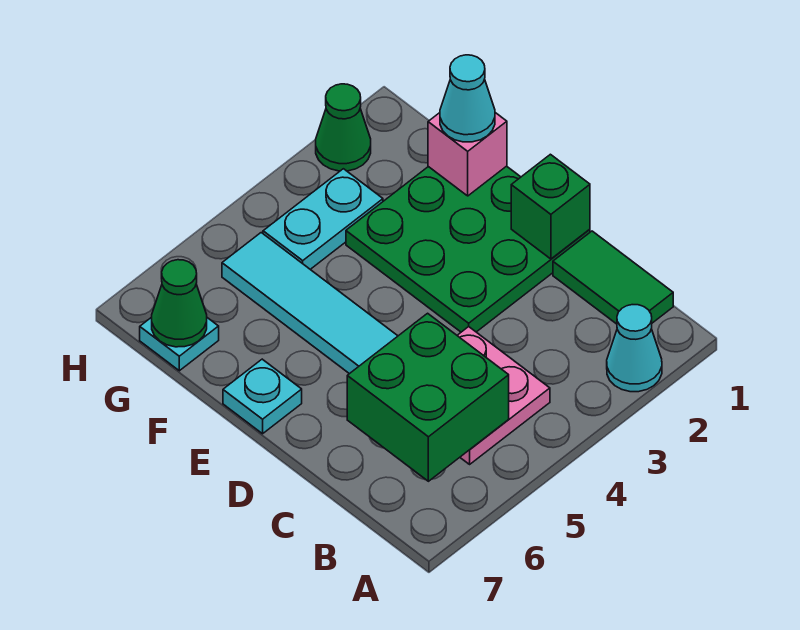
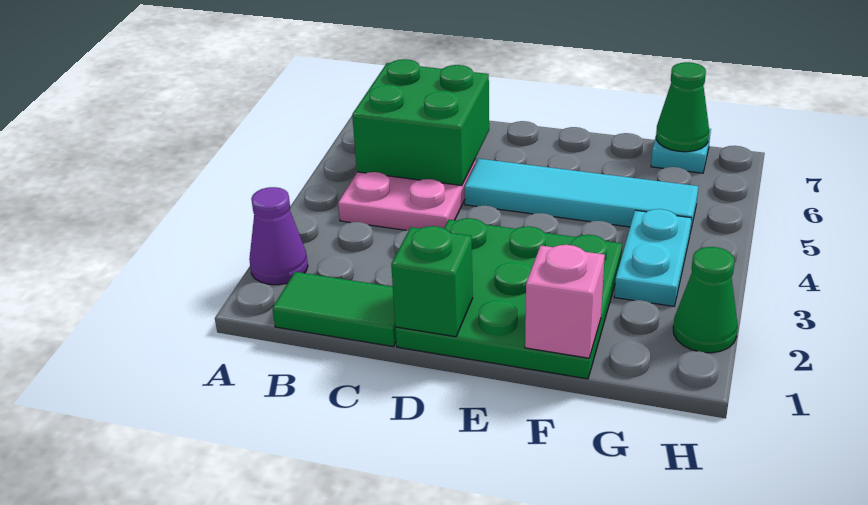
cyan 1x1 cone [607,305,662,392] -> purple 1x1 cone [249,187,308,285]
cyan 1x1 plate [223,359,302,434] -> none
cyan 1x1 cone [440,55,495,142] -> none

